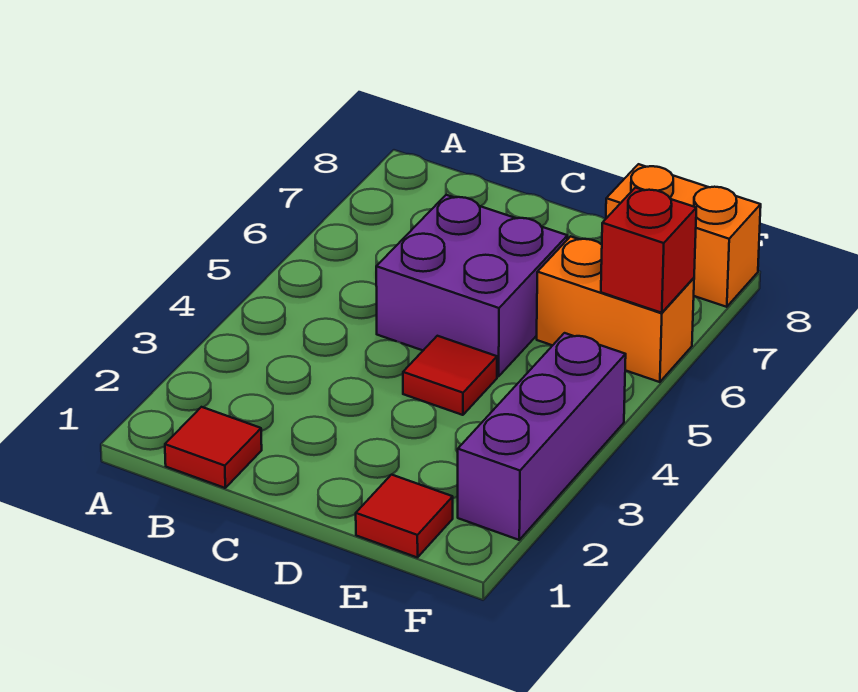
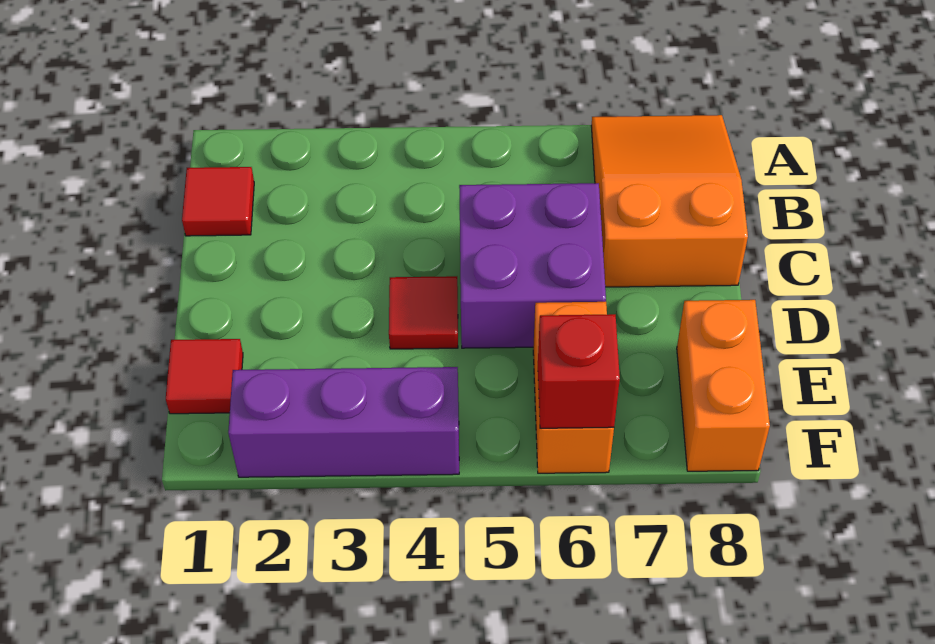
none -> orange 2x3 slope [591,115,748,287]

